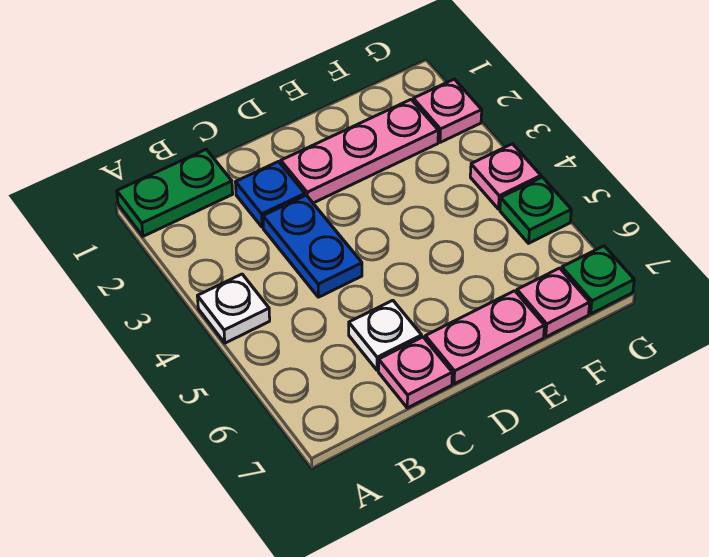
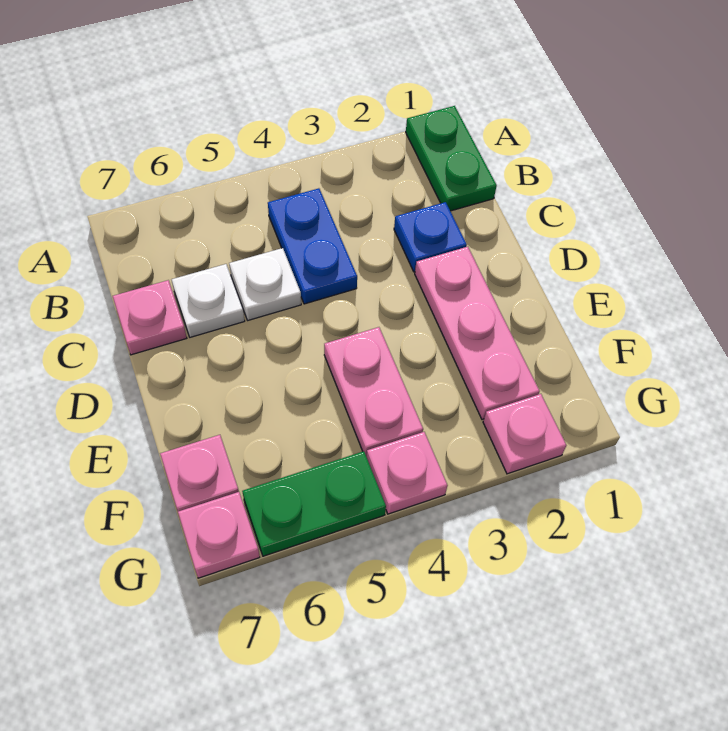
white 1x1 plate [197,274,270,343] -> white 1x1 plate moved to [229,248,301,320]
blue 1x2 plate [263,195,362,297] -> blue 1x2 plate turned to [268,188,357,304]
pink 1x2 plate [425,291,545,384] -> pink 1x2 plate moved to [324,327,423,456]
green 1x1 plate [500,177,571,243] -> green 1x2 plate [242,451,386,556]
green 1x1 plate [562,246,634,314] -> pink 1x1 plate [178,492,260,578]

